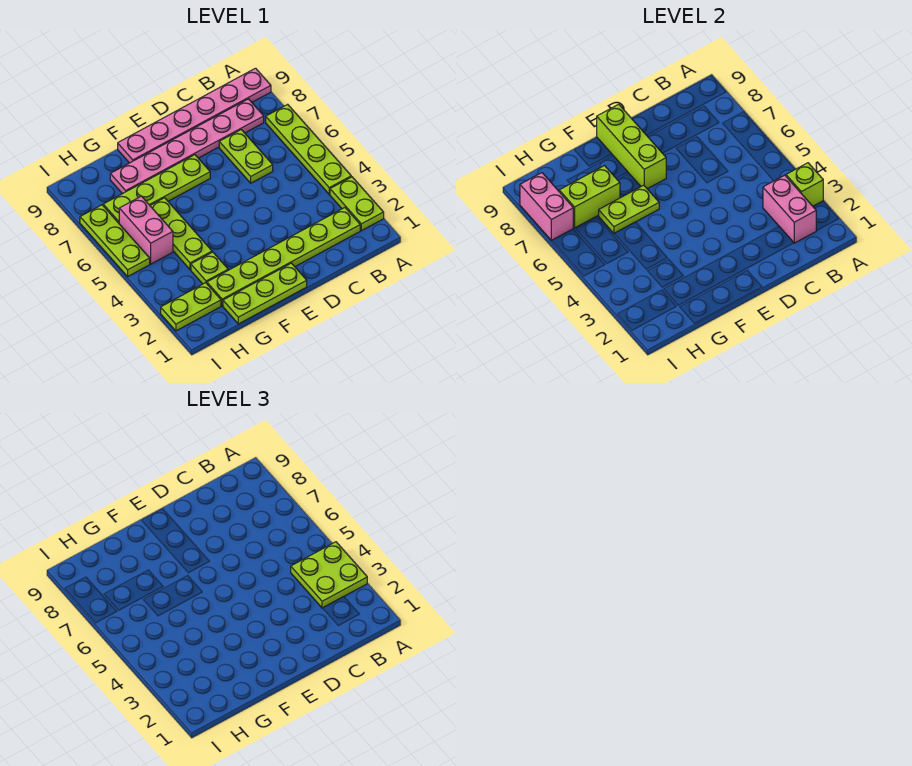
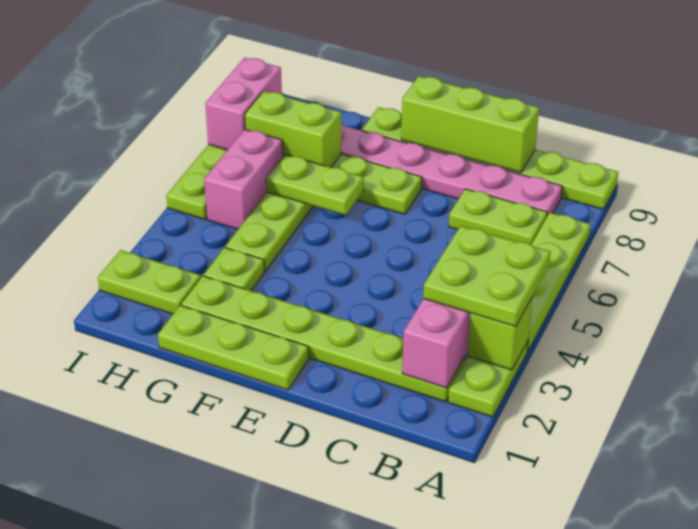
pink 1x6 plate [118,68,271,163] -> lime 1x6 plate [362,107,618,209]
lime 1x2 plate [219,130,273,183] -> lime 1x2 plate turned to [449,189,547,245]
lime 1x3 brick [597,104,666,189] -> lime 1x3 brick turned to [401,76,539,172]

